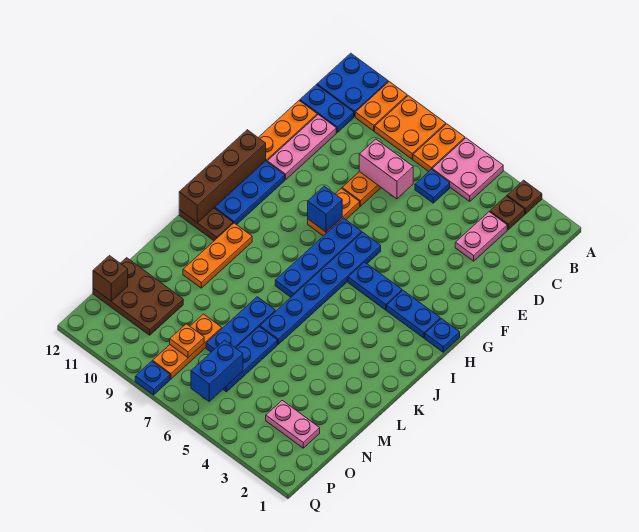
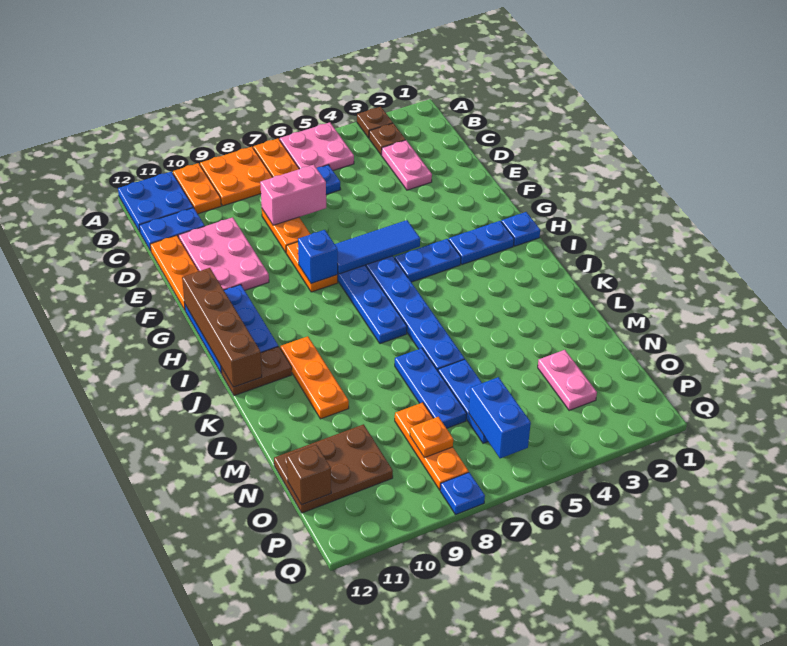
pink 1x3 plate [267,115,336,180] -> pink 2x3 plate [179,217,269,290]
none -> blue 1x3 tile [335,220,420,274]
pink 1x2 plate [266,400,320,448] -> pink 1x2 plate turned to [538,350,597,411]

